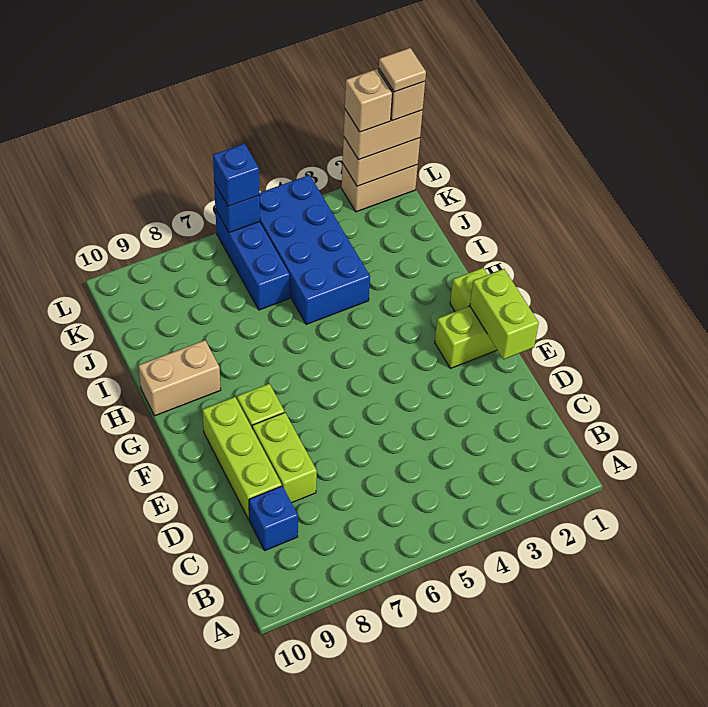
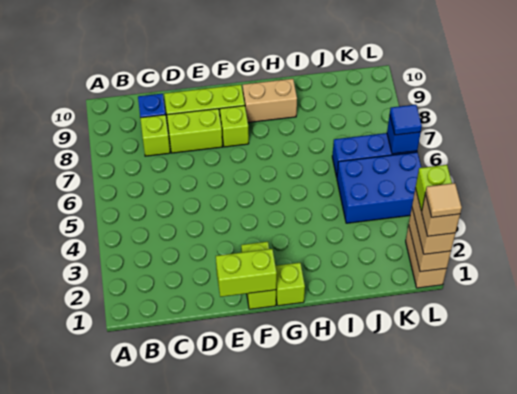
none -> lime 1x1 brick [140,115,170,156]
tan 1x2 brick [138,340,221,416] -> tan 1x2 brick turned to [243,79,297,123]
blue 2x4 brick [259,175,370,325] -> blue 2x3 brick [337,152,421,223]
tan 1x1 brick [345,69,393,132] -> lime 1x1 brick [415,165,452,211]
blue 1x1 brick [213,144,259,206] -> blue 1x1 tile [390,105,422,135]

